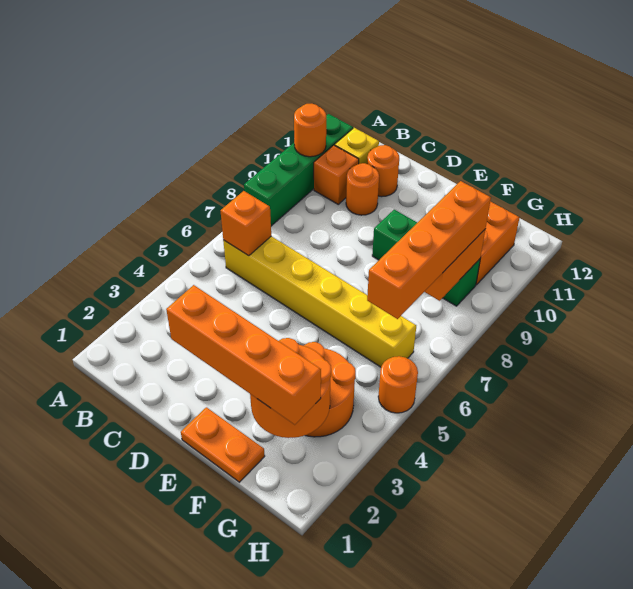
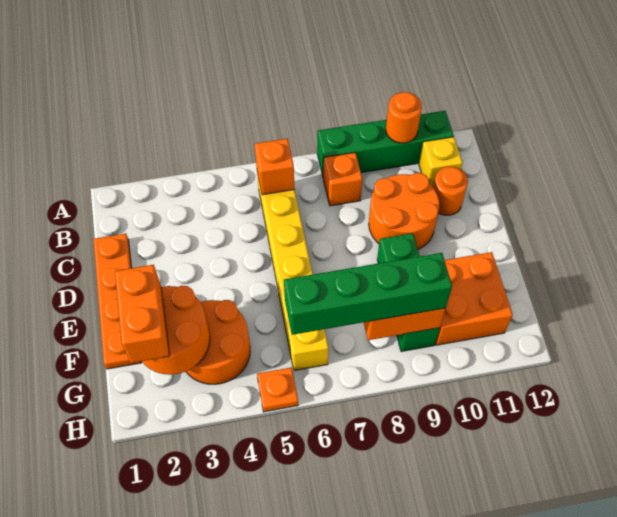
orange 1x1 brick [314,145,359,204] -> orange 1x1 brick moved to [323,153,362,206]
orange 1x1 round brick [346,163,379,215] -> orange 2x2 round brick [369,173,439,249]
orange 1x4 brick [166,285,321,425] -> orange 1x2 brick [115,265,169,363]
orange 1x2 plate [181,407,265,482] -> orange 1x4 plate [93,234,141,369]
orange 1x4 brick [367,181,491,319] -> green 1x4 brick [284,253,452,335]
orange 1x1 round brick [378,356,418,413] -> orange 1x1 plate [257,367,298,412]

